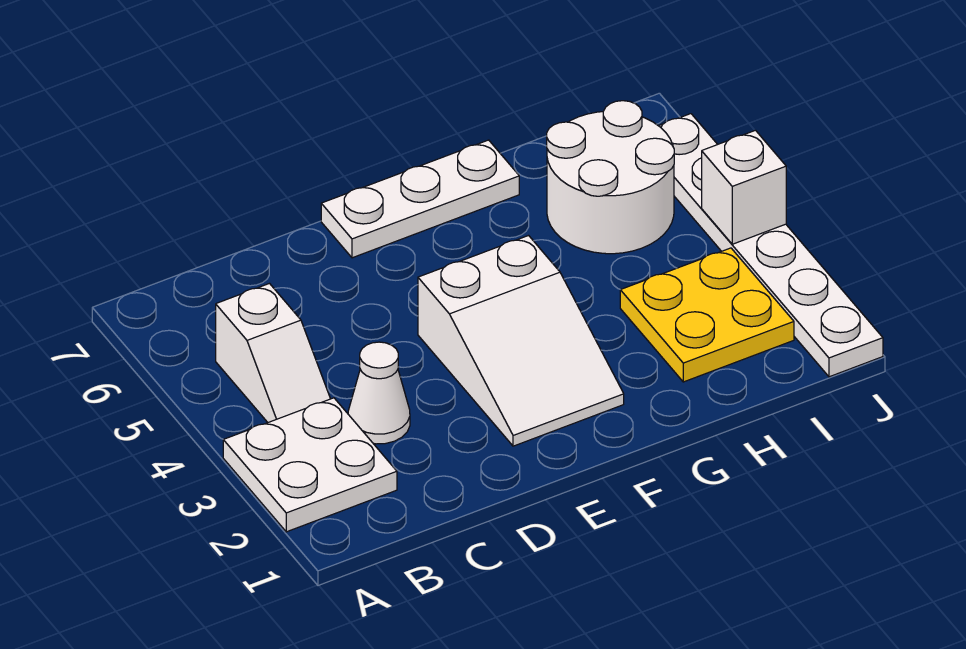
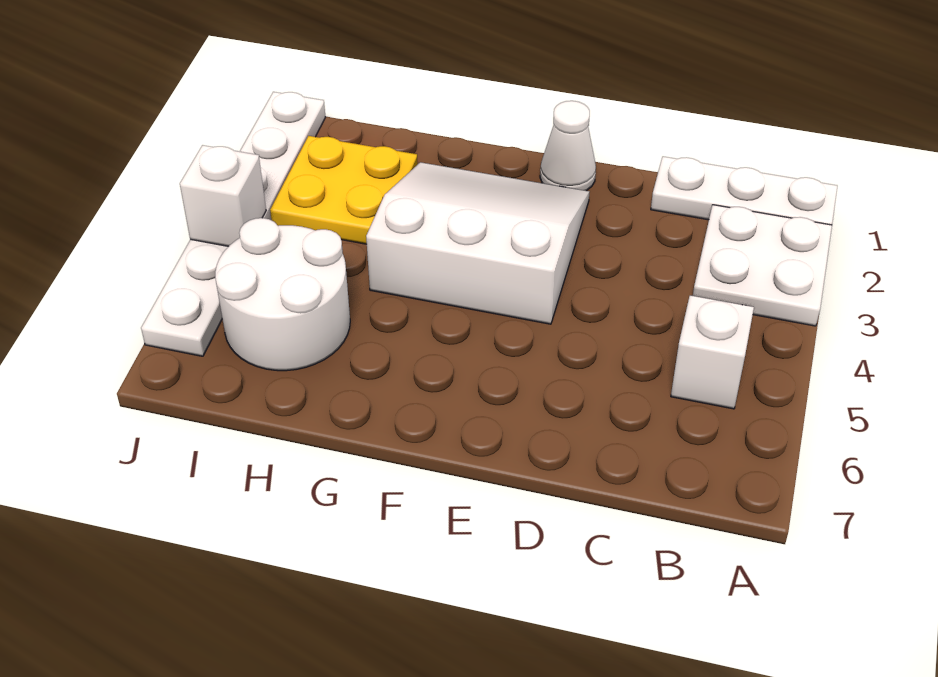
white 1x1 cone [348,342,410,444] -> white 1x1 cone moved to [540,101,596,191]
white 2x3 slope [418,236,624,446] -> white 3x3 slope [366,162,589,324]
white 1x3 plate [321,140,519,258] -> white 1x3 plate moved to [651,156,838,225]

